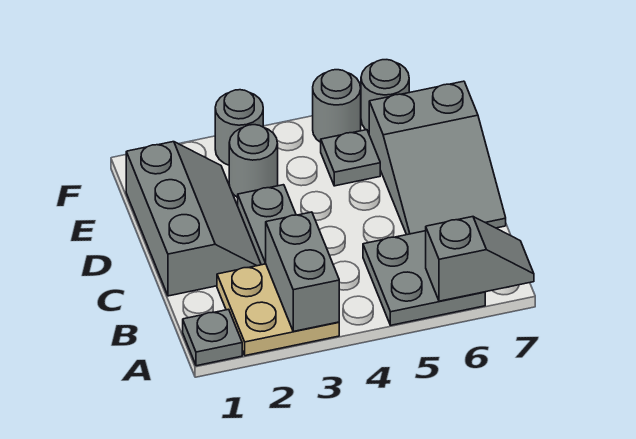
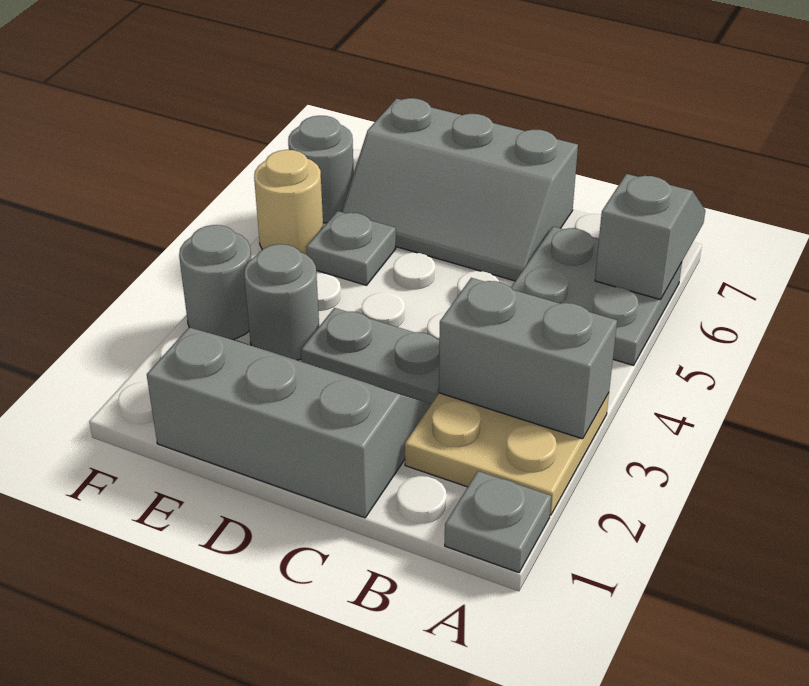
grey 2x3 slope [369,81,506,235] -> grey 2x3 slope turned to [341,98,578,281]
grey 1x1 round brick [313,70,361,142] -> tan 1x1 round brick [254,150,323,255]

